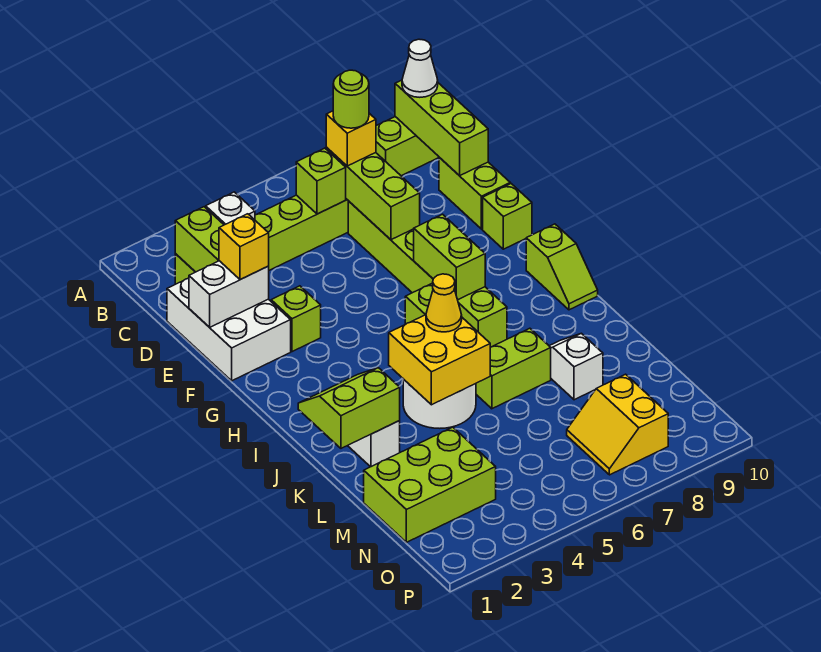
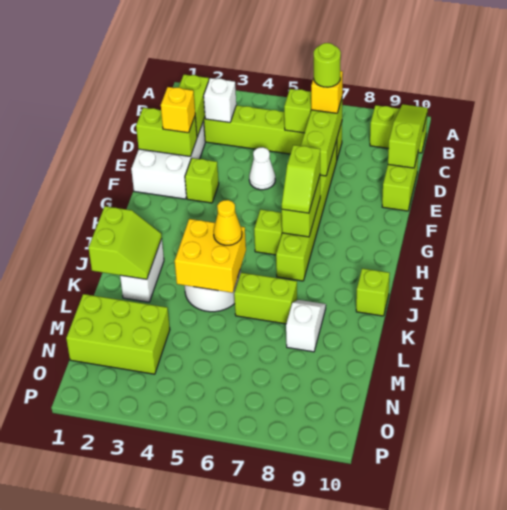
lime 1x3 brick [395,80,488,176] -> lime 1x3 slope [388,104,428,168]
white 1x1 cone [402,39,438,97] -> white 1x1 cone moved to [249,147,275,190]
white 1x2 brick [189,261,269,327] -> lime 1x2 brick [136,108,197,157]
lime 1x1 brick [483,184,532,249] -> lime 1x1 brick moved to [356,268,390,316]
lime 1x2 slope [526,224,598,310] -> lime 1x2 slope moved to [282,145,320,213]
lime 2x2 slope [298,368,400,448] -> lime 2x2 slope turned to [89,206,162,279]
yellow 2x2 slope [567,374,668,475] -> none

